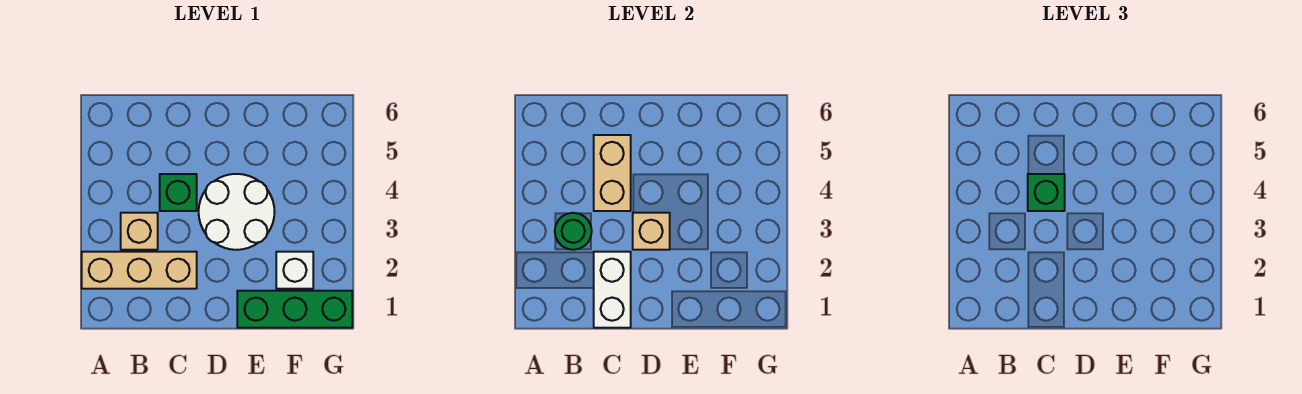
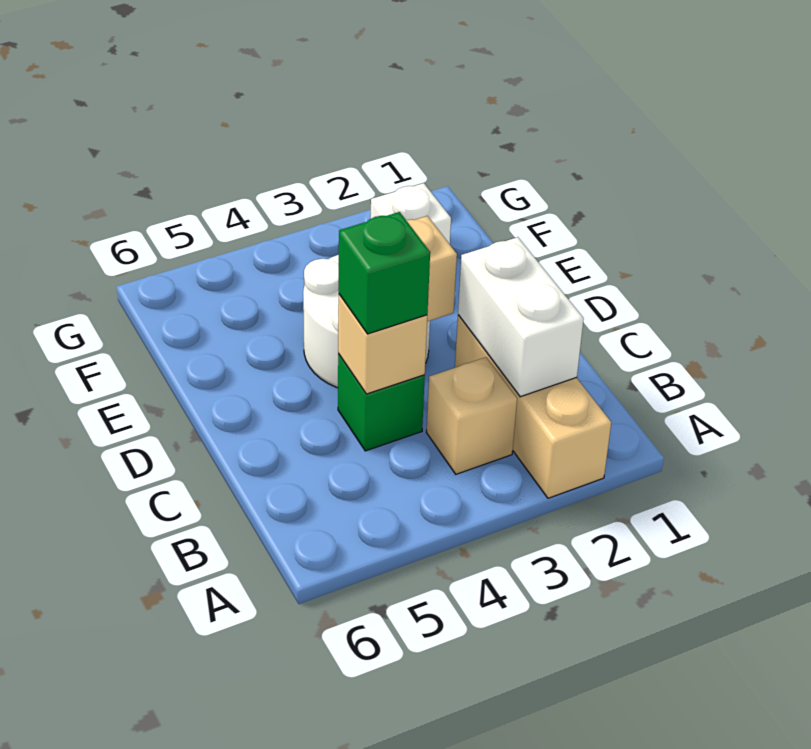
green 1x1 round brick [555,213,592,250] -> none
white 1x2 brick [594,252,631,328] -> white 1x2 brick turned to [458,237,584,397]
tan 1x2 brick [594,135,631,211] -> tan 1x1 brick [338,294,427,394]
green 1x3 brick [237,291,352,328] -> none

